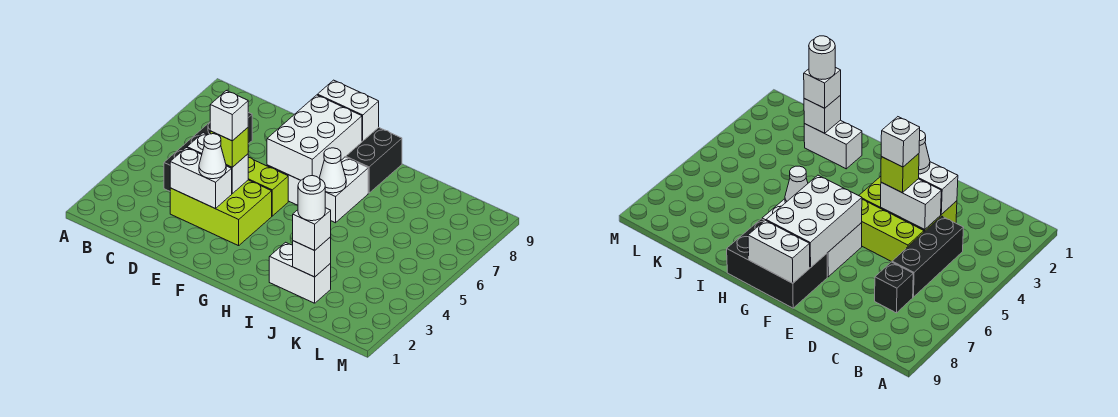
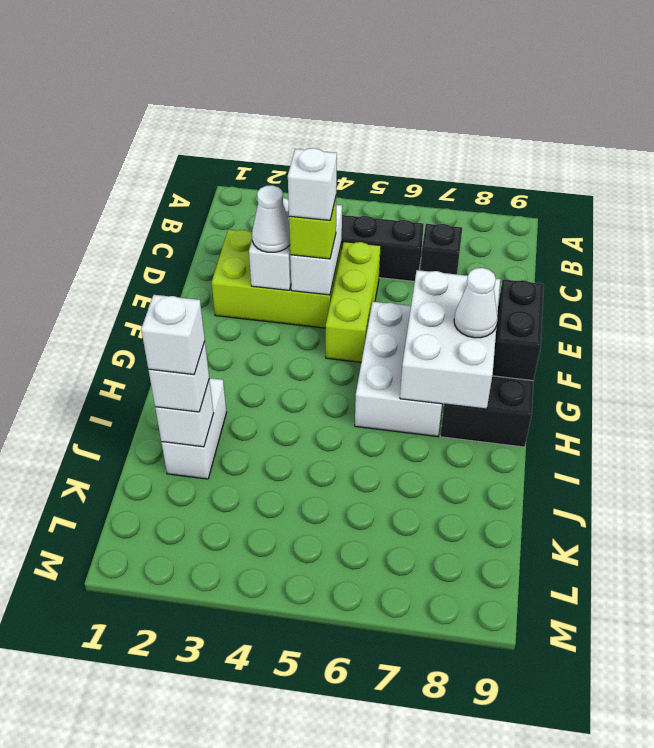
lime 2x3 brick [170,180,272,246] -> lime 2x3 brick turned to [212,229,342,328]
white 2x3 brick [267,95,362,180] -> white 2x3 brick turned to [400,270,500,409]
white 1x2 brick [318,80,379,141] -> black 1x2 brick [492,279,544,381]
white 1x1 cone [319,148,346,193] -> white 1x1 cone moved to [454,268,498,338]
white 1x1 round brick [298,176,325,221] -> white 1x1 brick [141,295,205,375]

